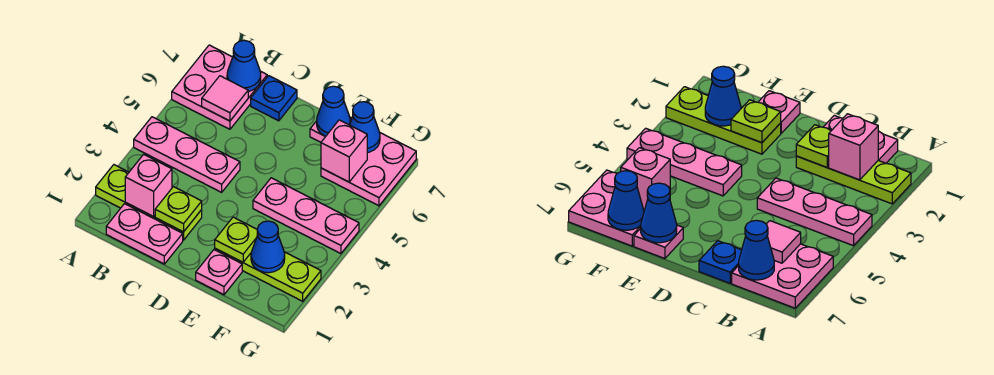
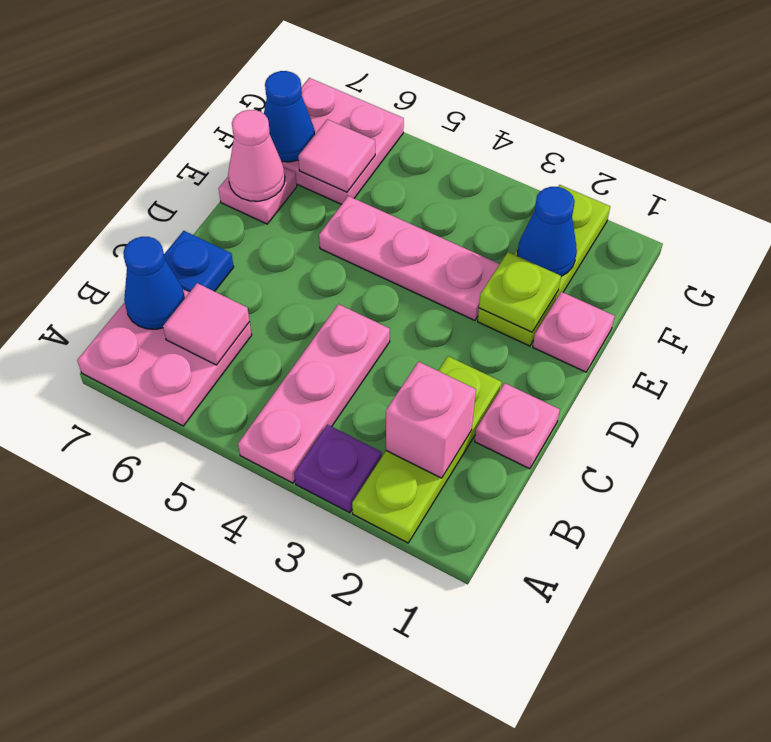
none -> purple 1x1 plate [294,425,382,513]
pink 1x2 plate [106,204,183,264] -> pink 1x1 plate [475,383,560,469]
lime 1x1 plate [155,187,202,232] -> none
pink 1x3 plate [253,178,359,254] -> pink 1x3 plate turned to [319,196,500,321]
blue 1x1 cone [317,86,350,136] -> pink 1x1 cone [228,110,285,201]
pink 1x1 brick [321,120,367,182] -> pink 1x1 tile [298,119,375,192]

